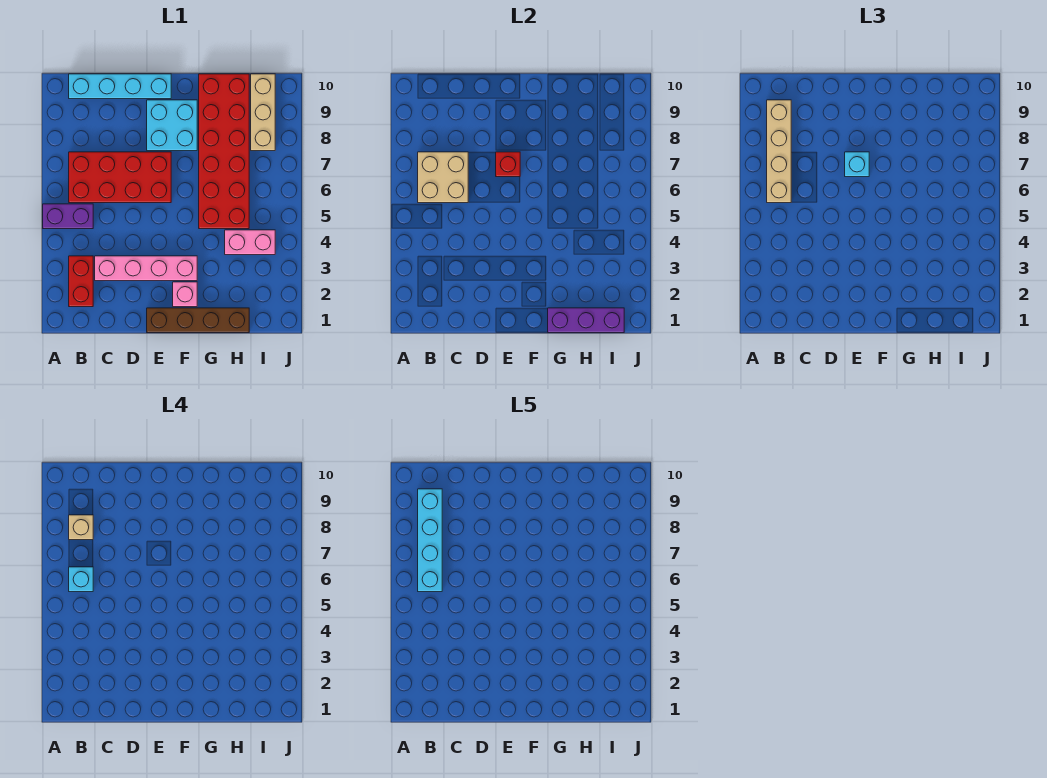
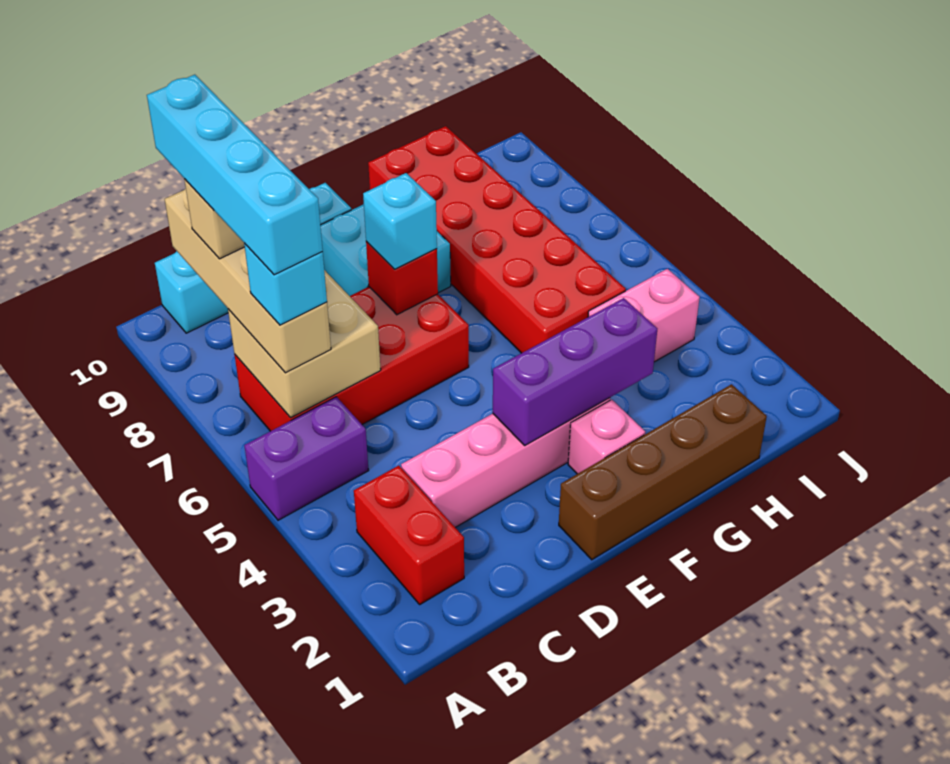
purple 1x3 brick [548,308,624,333] -> purple 1x3 brick moved to [493,298,657,445]
tan 1x3 brick [251,74,275,151] -> none

